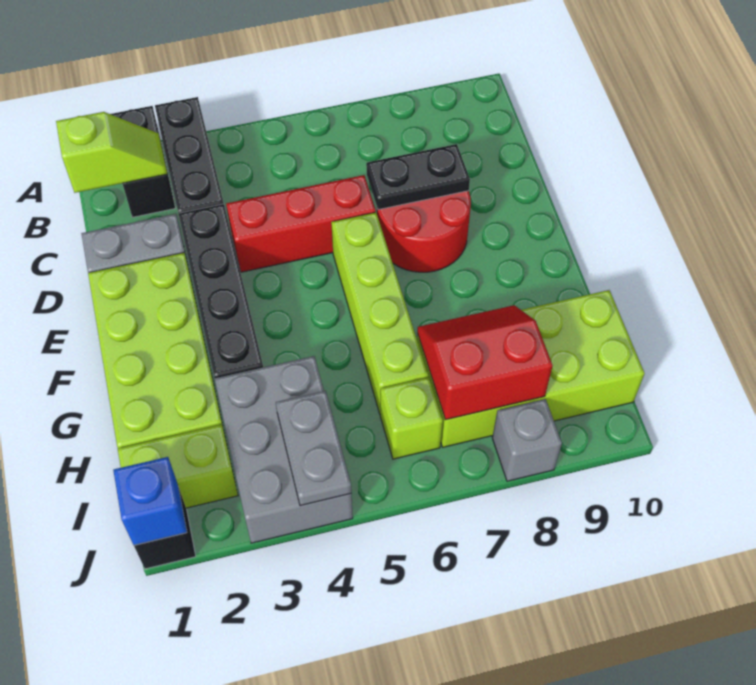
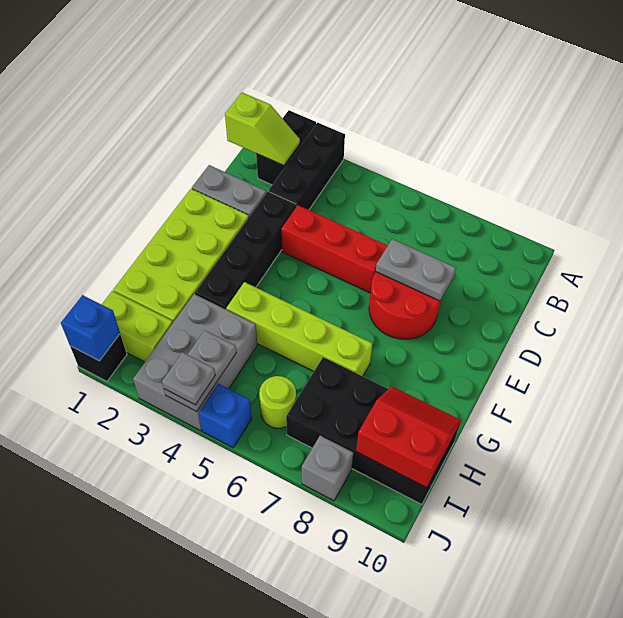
black 1x2 plate [366,144,470,210] -> grey 1x2 plate [376,239,456,301]
lime 1x4 brick [331,213,428,413] -> lime 1x4 brick turned to [226,282,372,376]
lime 2x4 brick [417,290,645,447] -> black 2x4 brick [286,357,459,504]
red 2x2 slope [417,305,553,420] -> red 2x2 slope moved to [356,386,461,488]
lime 1x1 brick [380,377,443,459] -> lime 1x1 round brick [259,376,296,428]
none -> grey 1x1 plate [162,352,215,405]
none -> blue 1x1 brick [199,384,252,448]

